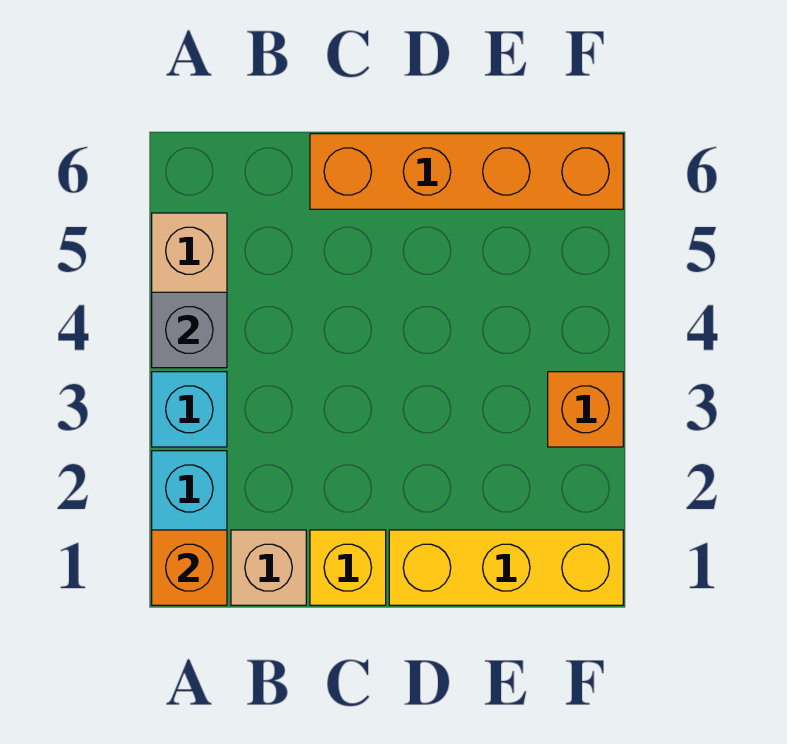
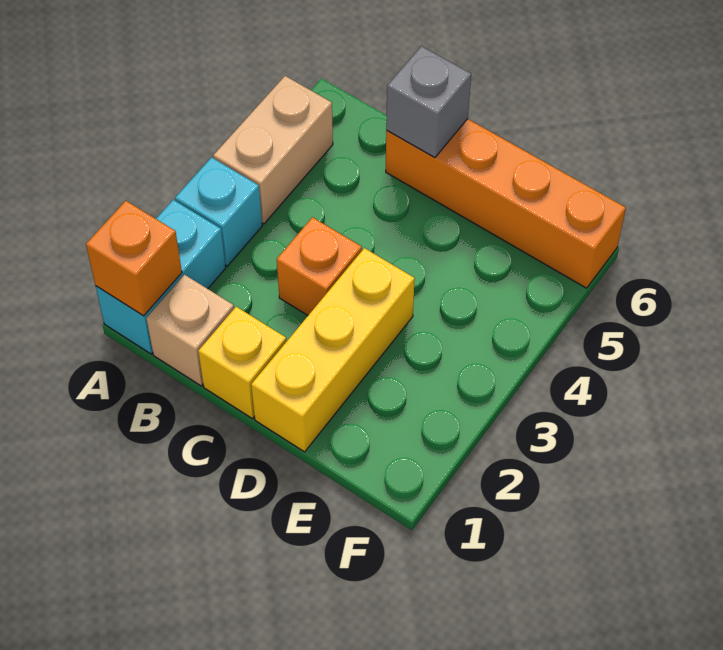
grey 1x1 brick [152,292,227,368] -> grey 1x1 brick moved to [386,46,471,157]
yellow 1x3 brick [389,530,623,605] -> yellow 1x3 brick turned to [251,248,415,452]
orange 1x1 brick [548,372,623,447] -> orange 1x1 brick moved to [277,217,362,315]

